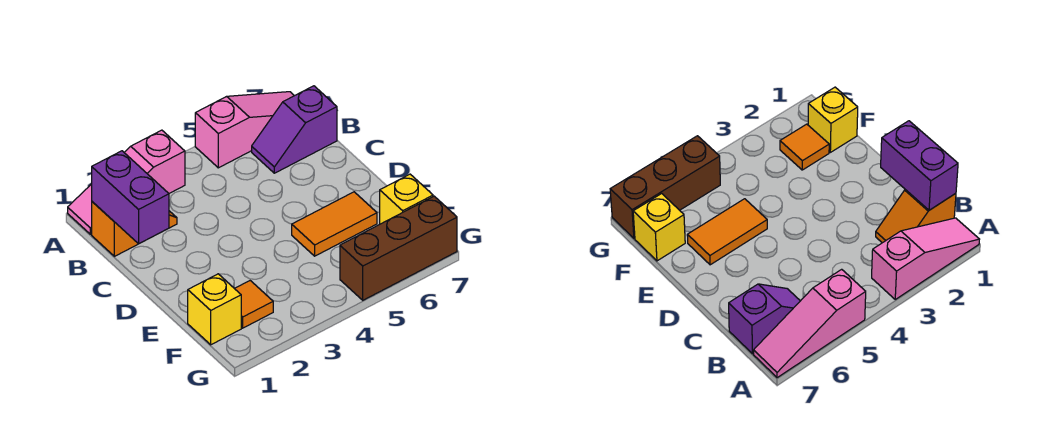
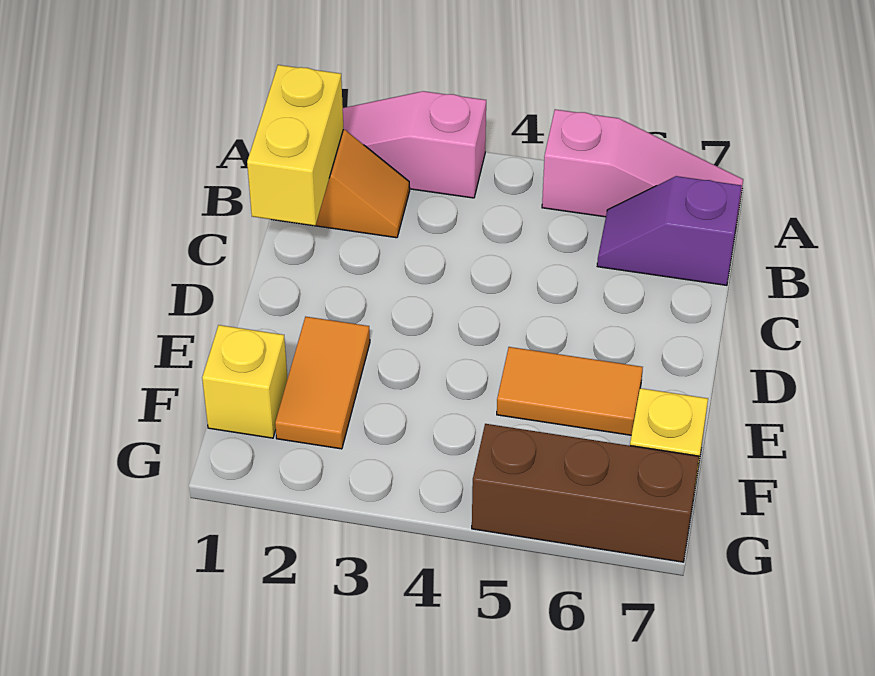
purple 1x2 brick [92,151,169,244] -> yellow 1x2 brick [247,65,343,226]
orange 1x1 tile [234,281,273,328] -> orange 1x2 tile [275,317,370,449]

